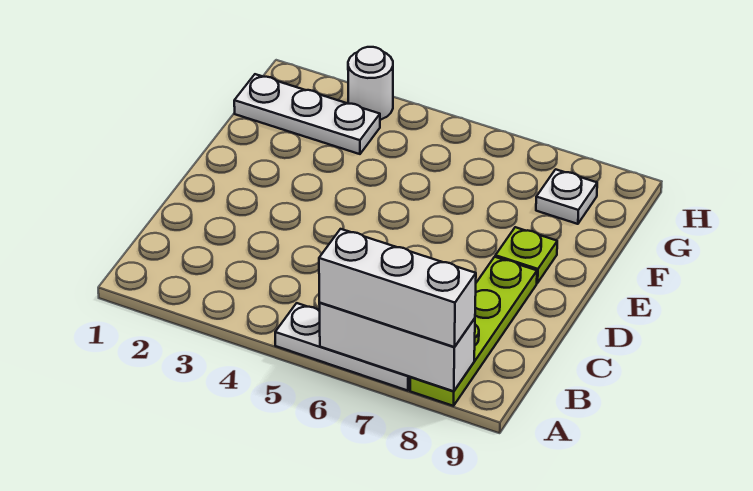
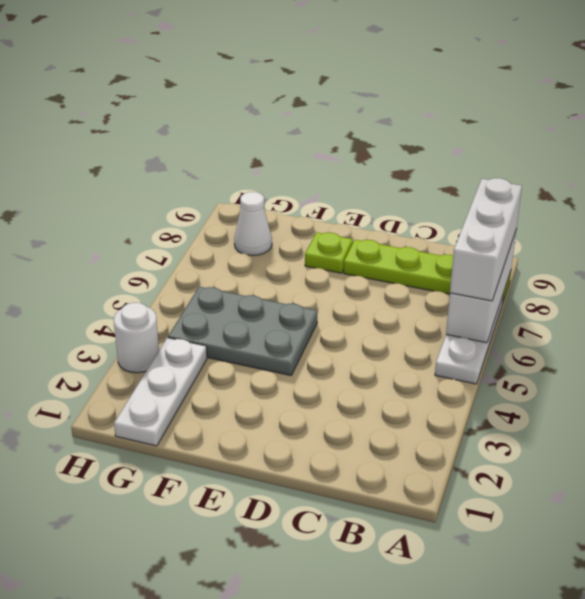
none -> grey 2x3 plate [168,287,317,375]
white 1x1 plate [536,169,597,224] -> white 1x1 cone [234,192,272,256]

